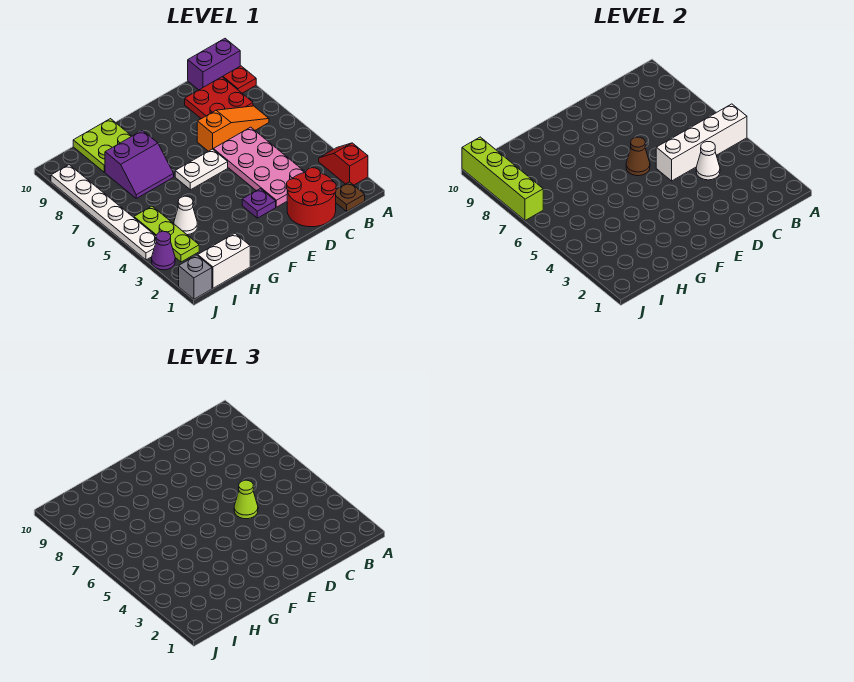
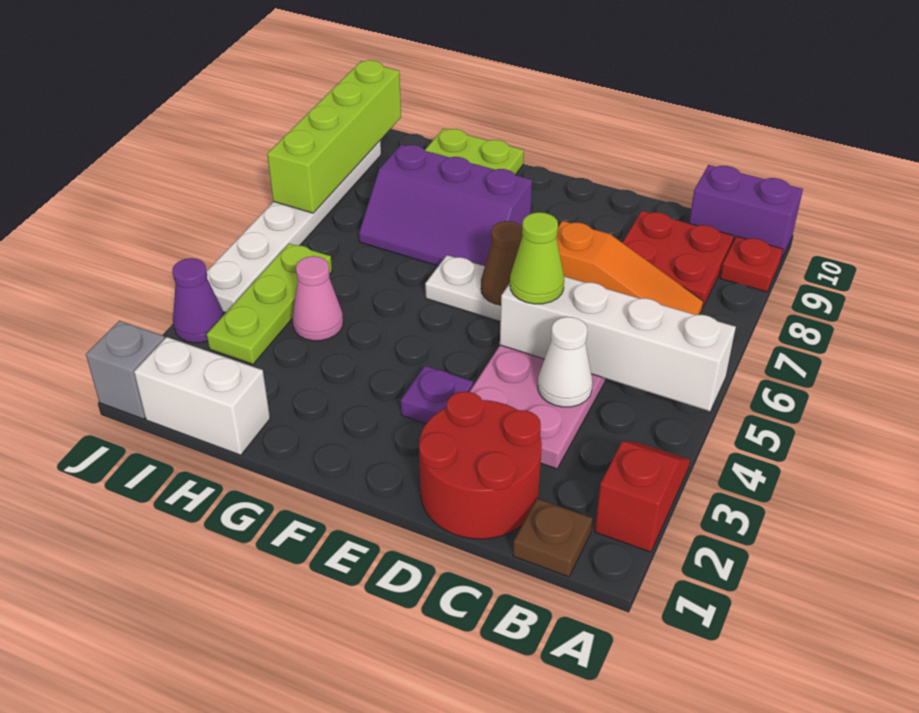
purple 2x2 slope [105,130,174,198] -> purple 2x3 slope [359,144,532,266]
white 1x1 cone [174,196,197,235] -> pink 1x1 cone [292,256,343,341]

